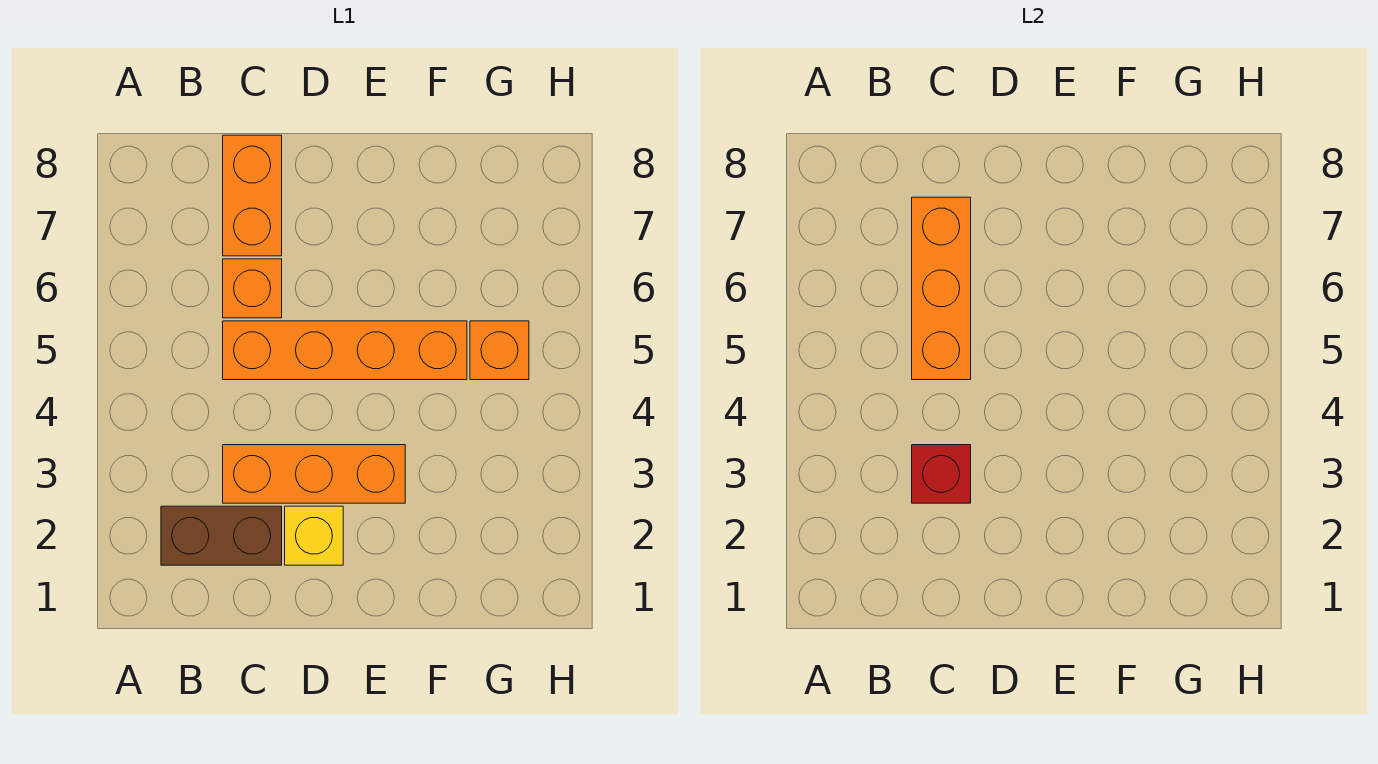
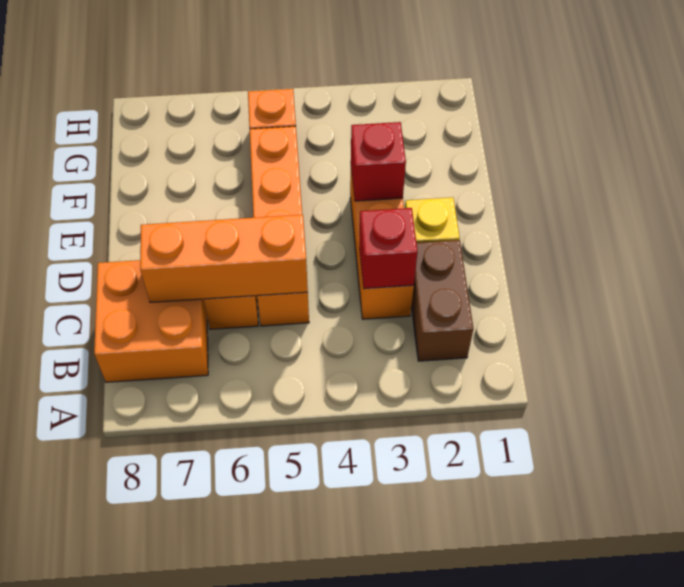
orange 1x2 brick [223,135,282,256] -> orange 2x2 brick [94,260,208,382]
none -> red 1x1 brick [351,122,406,201]

